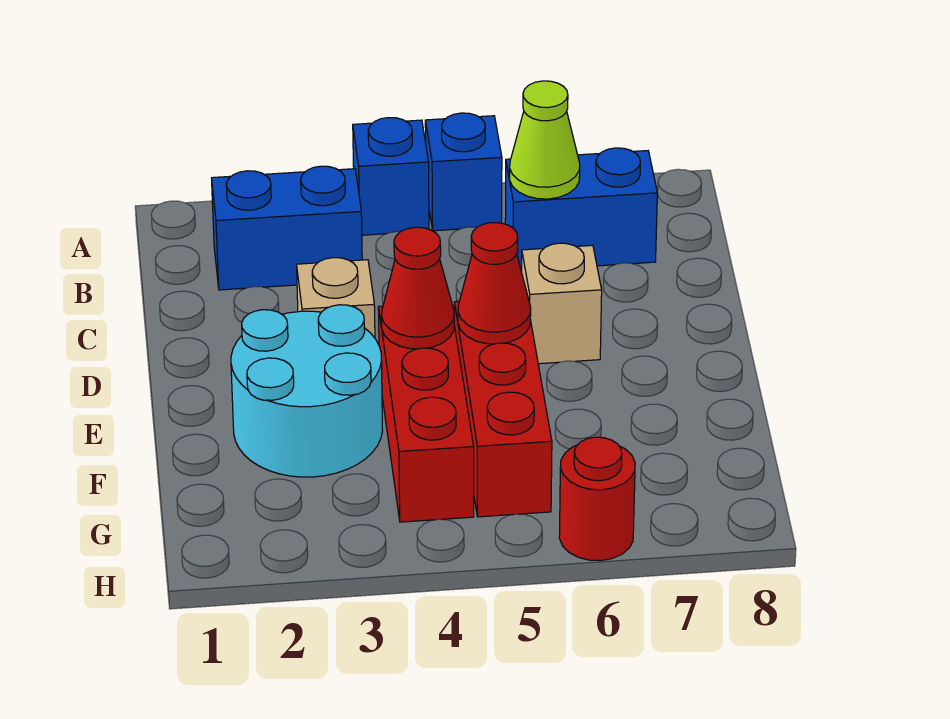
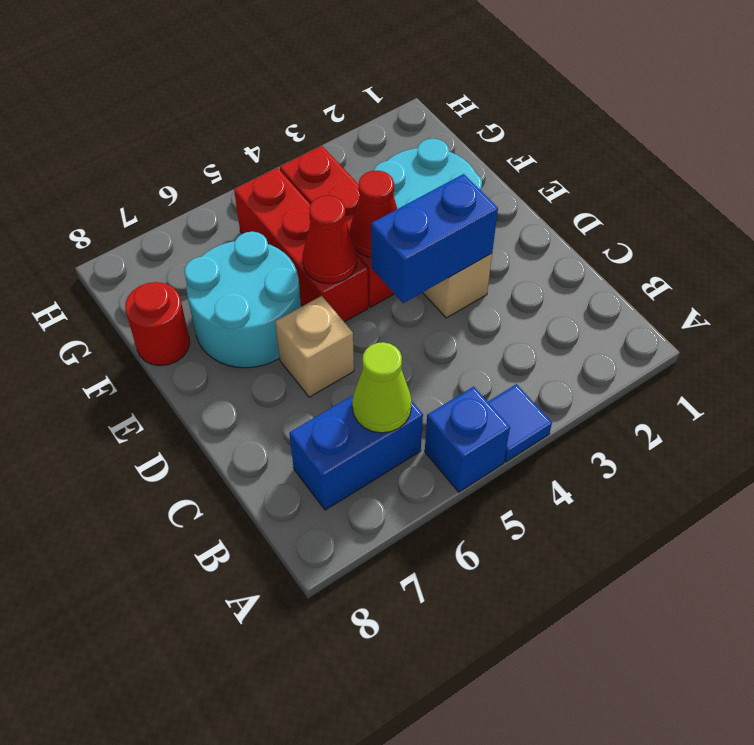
blue 1x1 brick [353,118,429,235] -> blue 1x1 tile [488,384,552,462]
blue 1x2 brick [212,166,362,290] -> blue 1x2 brick moved to [371,174,498,303]
none -> cyan 2x2 round brick [184,232,301,368]
red 1x1 round brick [559,437,635,561] -> red 1x1 round brick moved to [125,282,190,366]

